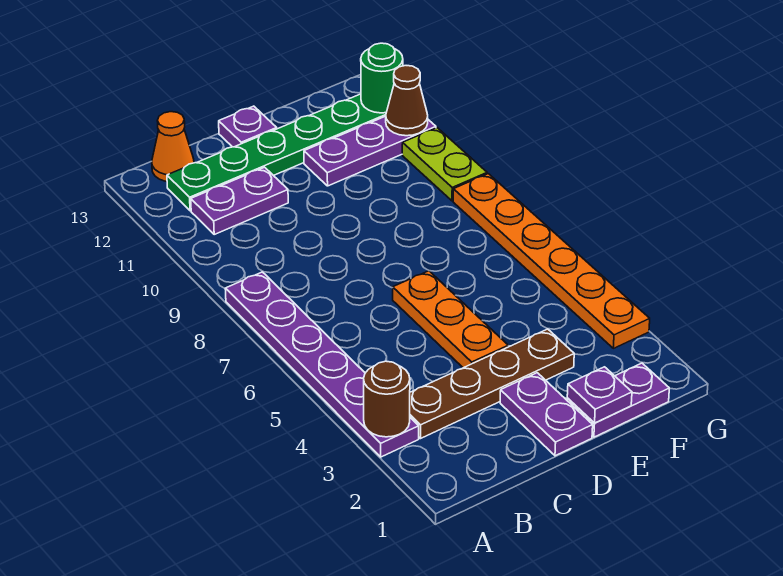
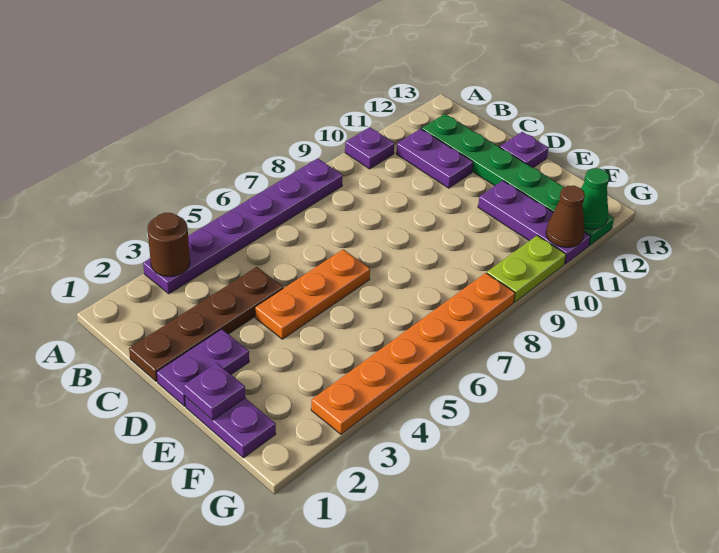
none -> purple 1x1 plate [345,127,395,169]
brown 1x4 plate [410,329,574,438] -> brown 1x4 plate turned to [129,267,283,382]
orange 1x1 cone [152,112,194,181] -> none
green 1x1 round brick [361,43,403,113] -> green 1x1 cone [581,168,609,229]

